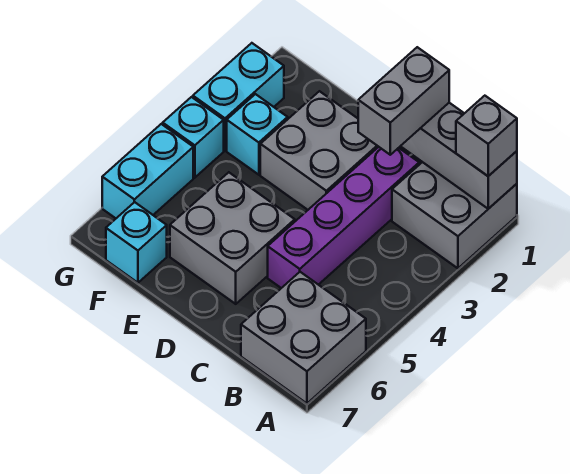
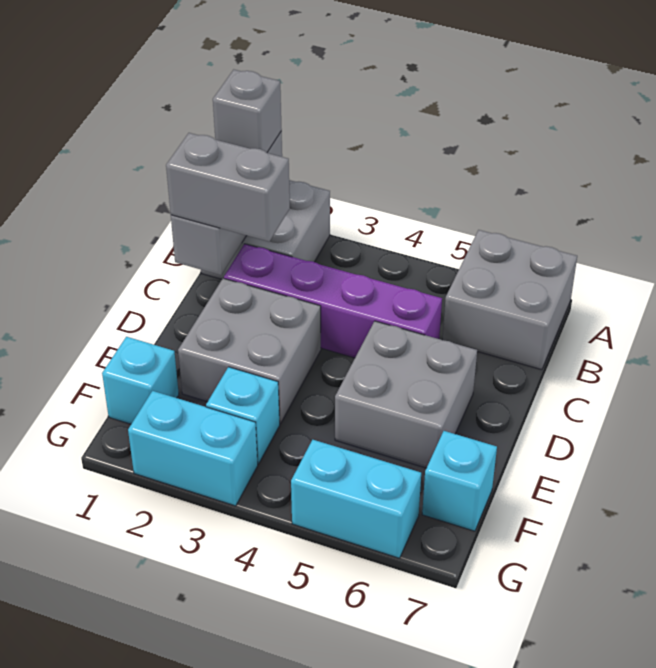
cyan 1x1 brick [163,97,224,178] -> cyan 1x1 brick moved to [102,337,179,424]

